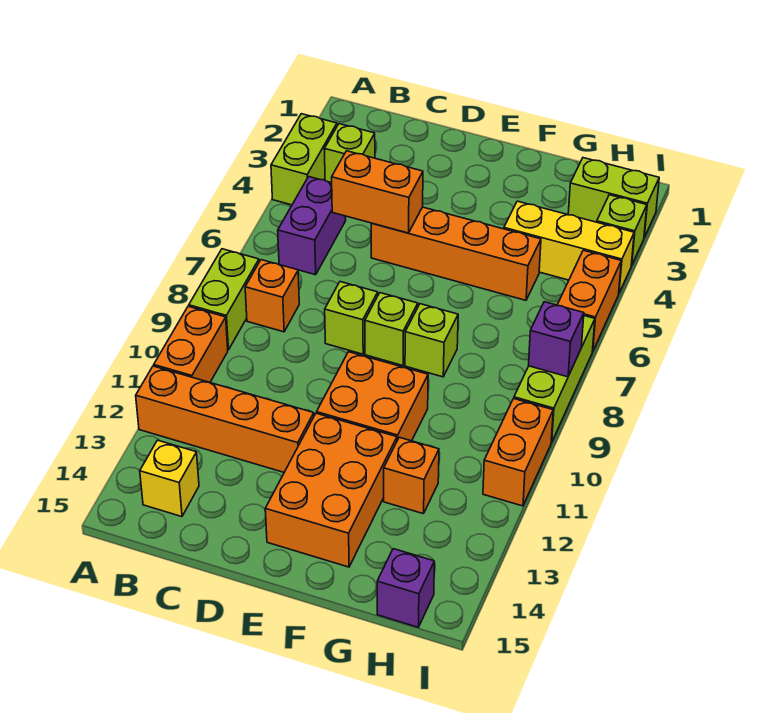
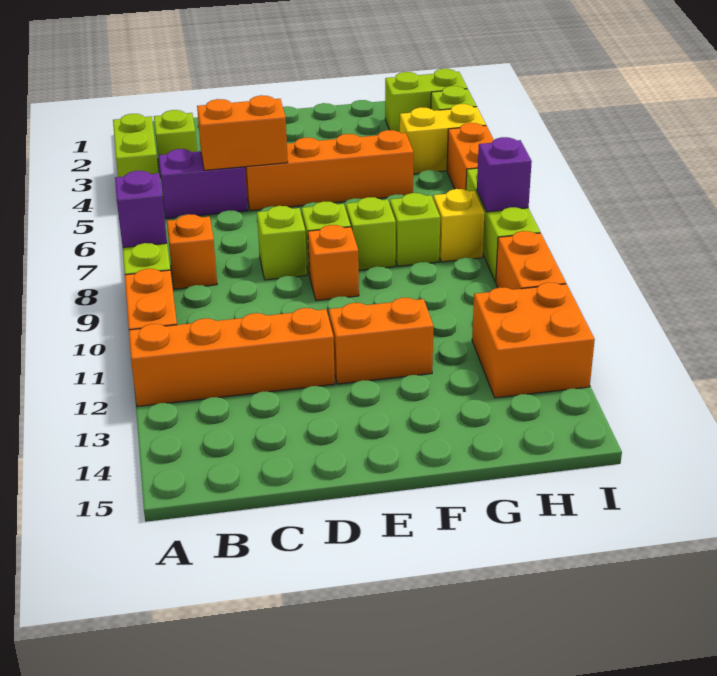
purple 1x2 brick [278,177,346,275] -> purple 1x2 brick turned to [159,149,248,219]
yellow 1x1 brick [140,440,199,517] -> yellow 1x1 brick moved to [433,189,485,262]
orange 2x2 brick [317,352,428,441] -> orange 2x2 brick moved to [472,282,595,398]
orange 2x3 brick [265,413,397,567] -> orange 1x2 brick [329,298,433,384]
yellow 1x3 brick [504,201,634,293] -> yellow 1x2 brick [400,104,486,174]
none -> lime 1x1 brick [390,193,440,266]
orange 1x1 brick [384,437,439,514] -> orange 1x1 brick moved to [308,225,359,300]
purple 1x1 brick [377,549,434,627] -> purple 1x1 brick moved to [115,171,167,248]

